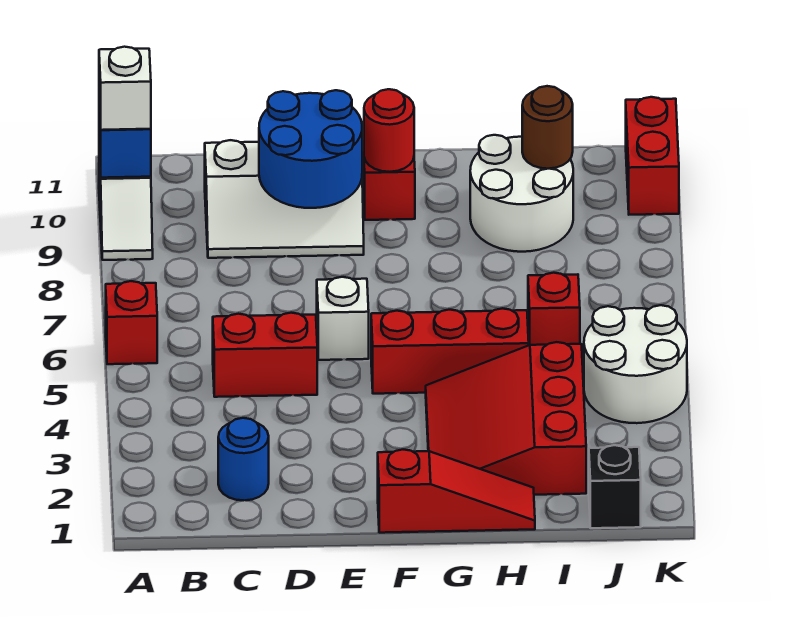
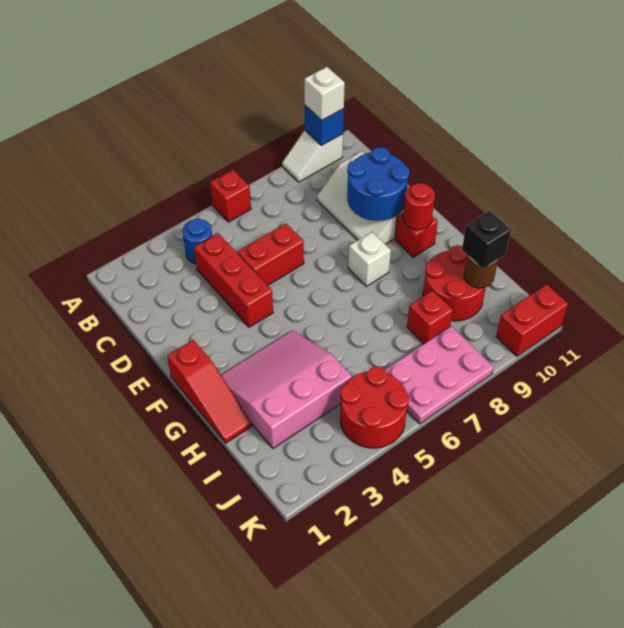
blue 1x1 round brick [218,418,269,501] -> blue 1x1 round brick moved to [182,219,212,264]
red 1x2 brick [213,313,317,397] -> red 1x2 brick turned to [237,223,304,286]
white 1x1 brick [317,277,369,360] -> white 1x1 brick moved to [348,232,391,286]
red 1x3 brick [371,308,529,394] -> red 1x3 brick moved to [194,233,273,327]
red 3x3 slope [426,342,586,495] -> pink 3x3 slope [221,330,352,448]
white 2x2 round brick [470,135,573,252] -> red 2x2 round brick [423,245,486,321]
red 1x1 brick [528,273,580,345] -> red 1x1 brick moved to [407,290,453,344]
black 1x1 brick [589,445,641,528] -> black 1x1 brick moved to [462,210,511,269]
white 2x2 round brick [584,305,687,423] -> red 2x2 round brick [340,366,409,448]
none -> pink 2x3 plate [385,326,494,424]

